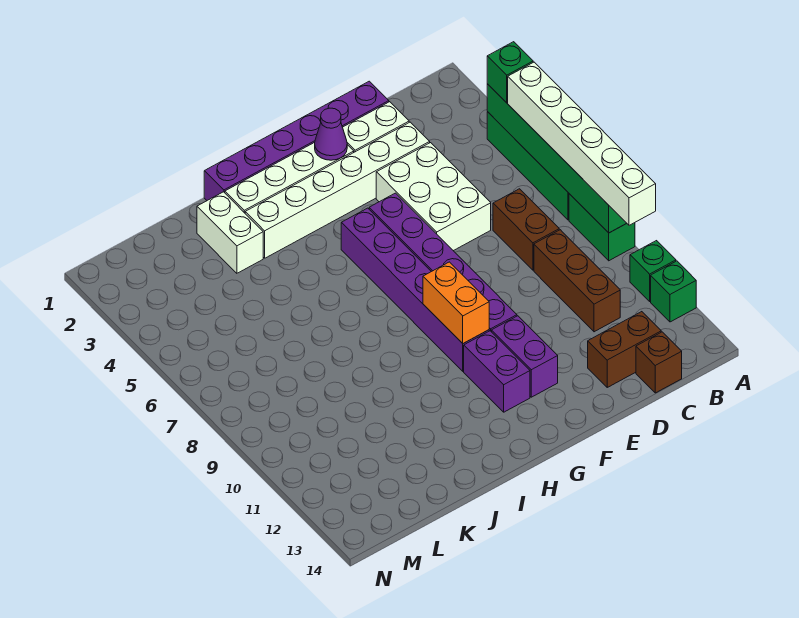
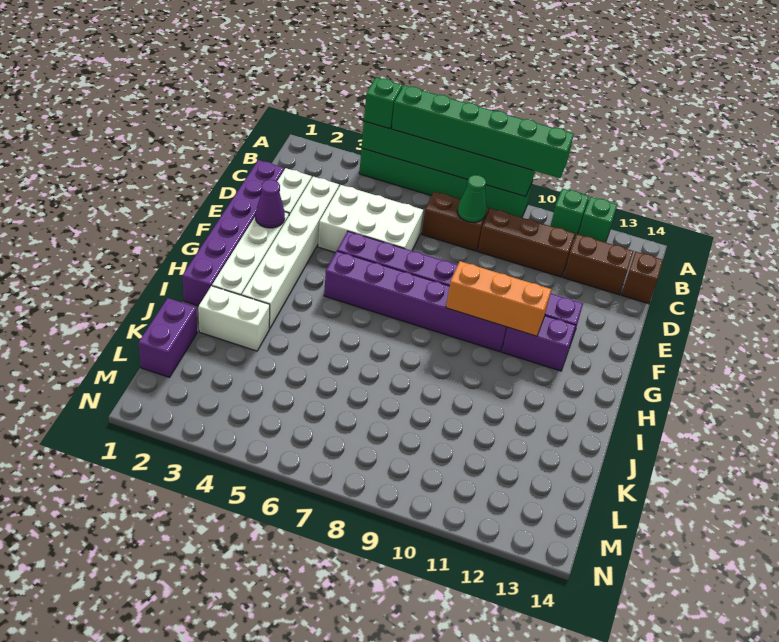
white 1x6 brick [508,62,656,225] -> green 1x6 brick [392,85,574,178]
none -> green 1x1 cone [457,175,486,222]
brown 1x2 brick [588,312,661,387] -> brown 1x2 brick turned to [563,234,634,295]
orange 1x2 brick [423,262,489,343] -> orange 1x3 brick [446,261,551,336]
none -> purple 1x2 brick [139,298,197,377]

